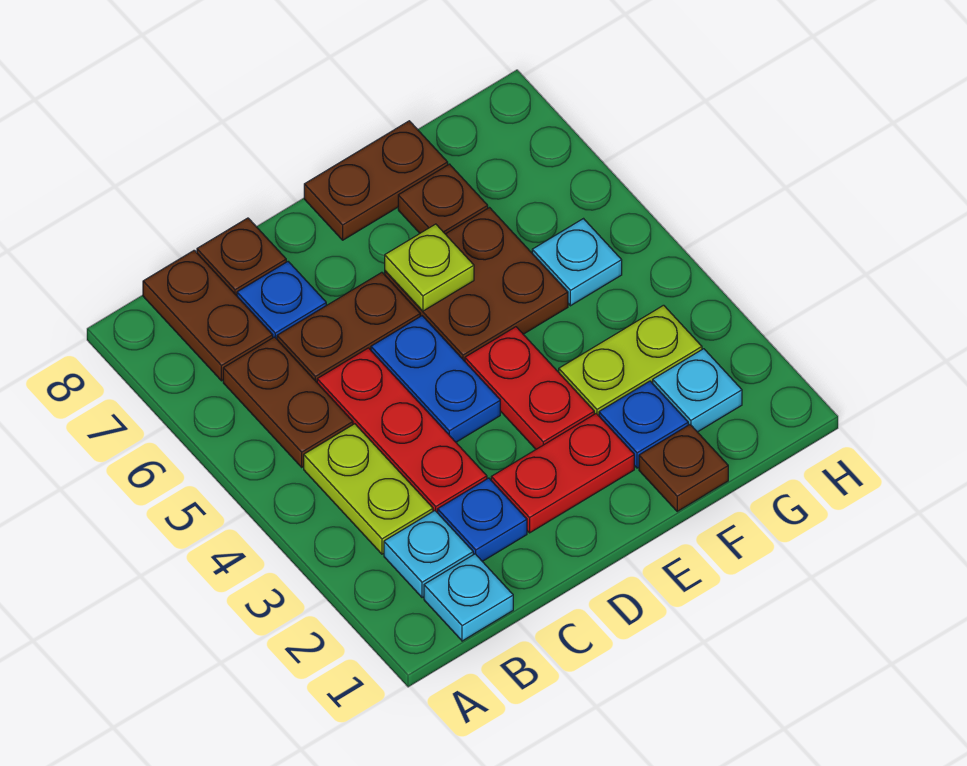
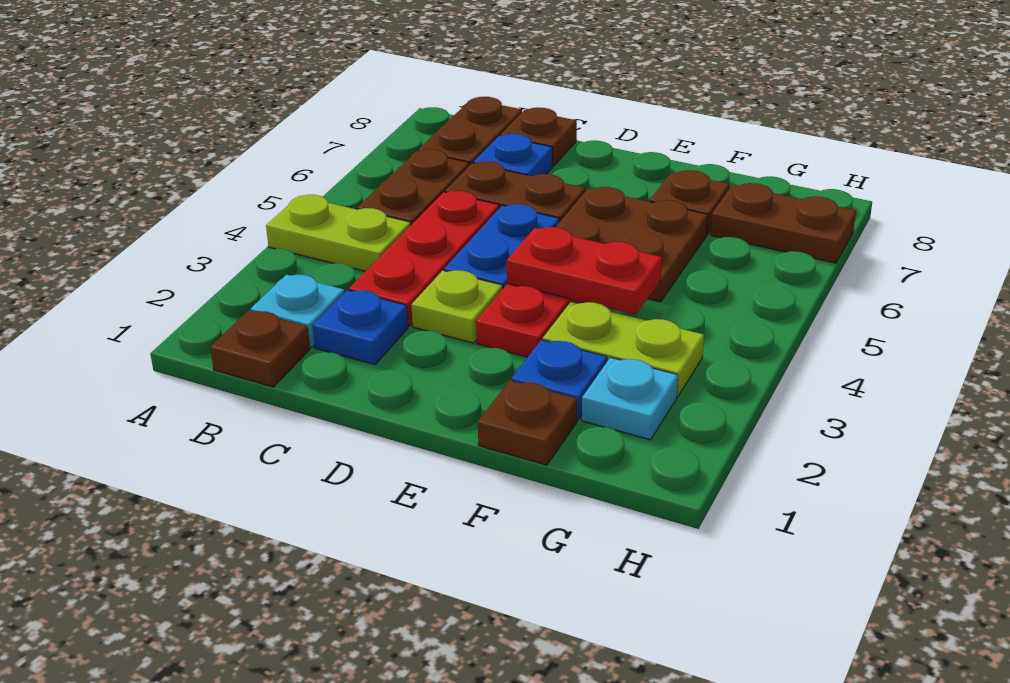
cyan 1x1 plate [424,554,513,641] -> brown 1x1 plate [210,311,310,387]
lime 1x2 plate [304,424,433,554] -> lime 1x2 plate turned to [266,195,411,271]
red 1x2 plate [491,413,634,533] -> red 1x2 plate moved to [507,227,662,315]
lime 1x1 plate [385,224,474,311] -> lime 1x1 plate moved to [411,270,503,343]
brown 1x2 plate [304,121,448,240] -> brown 1x2 plate moved to [711,183,856,263]
cyan 1x1 plate [532,219,622,306] -> none

